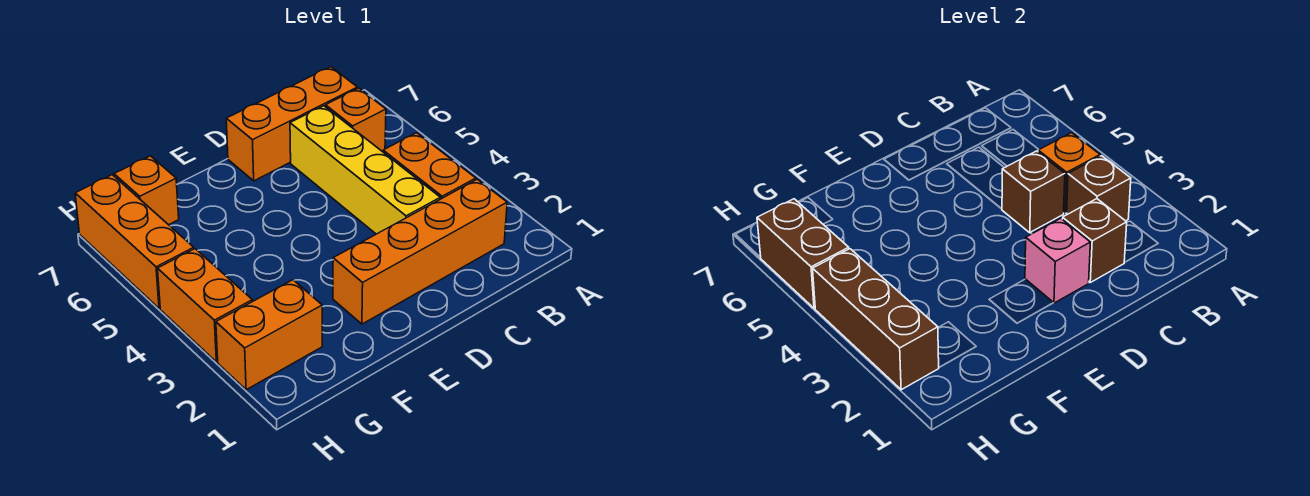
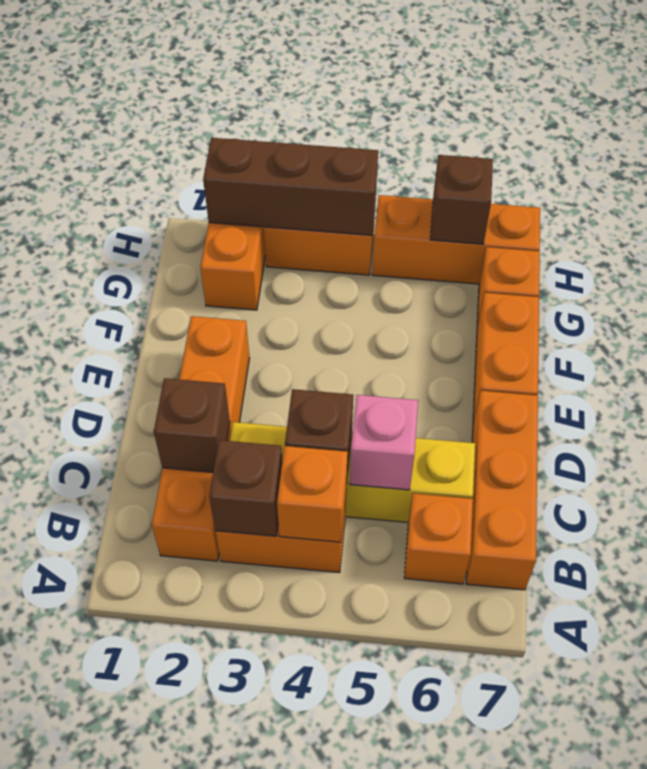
pink 1x1 brick [1025,218,1090,303] -> pink 1x1 brick moved to [350,395,418,490]
none -> orange 1x2 brick [473,293,539,423]
brown 1x2 brick [757,199,849,308] -> brown 1x1 brick [430,155,493,244]

